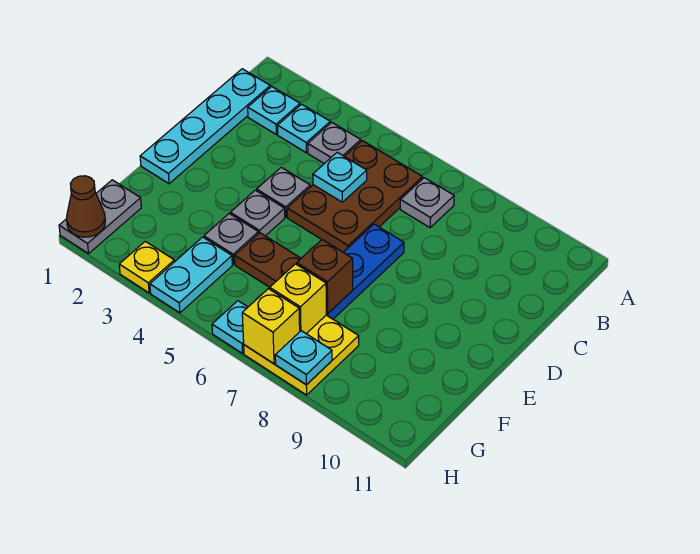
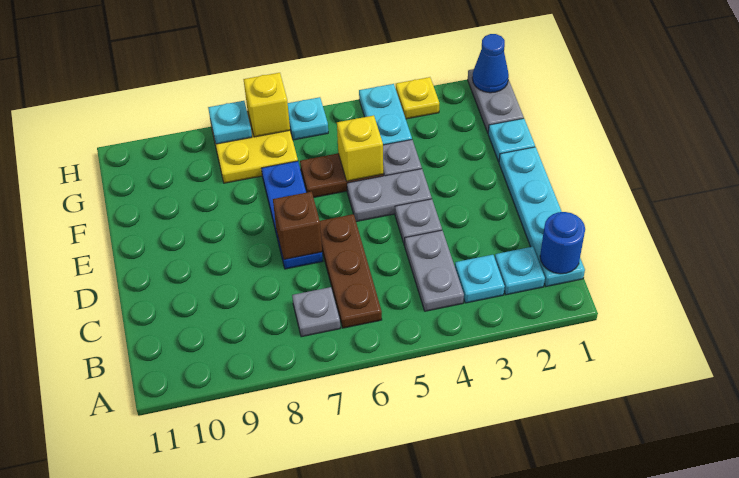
none -> blue 1x1 round brick [540,212,585,274]
grey 1x1 plate [308,122,361,164] -> grey 1x2 plate [405,230,464,311]
brown 2x3 plate [287,141,423,252] -> brown 1x3 plate [320,214,382,328]
cyan 1x1 plate [313,152,367,202] -> cyan 1x1 plate moved to [488,118,535,162]
grey 1x1 plate [230,190,285,236] -> grey 1x2 plate [347,169,432,222]
brown 1x1 brick [297,240,353,314] -> brown 1x1 brick moved to [273,192,322,260]
yellow 1x1 brick [270,264,326,334] -> yellow 1x1 brick moved to [337,115,383,181]
brown 1x1 cone [67,176,105,237] -> blue 1x1 cone [472,34,509,93]

